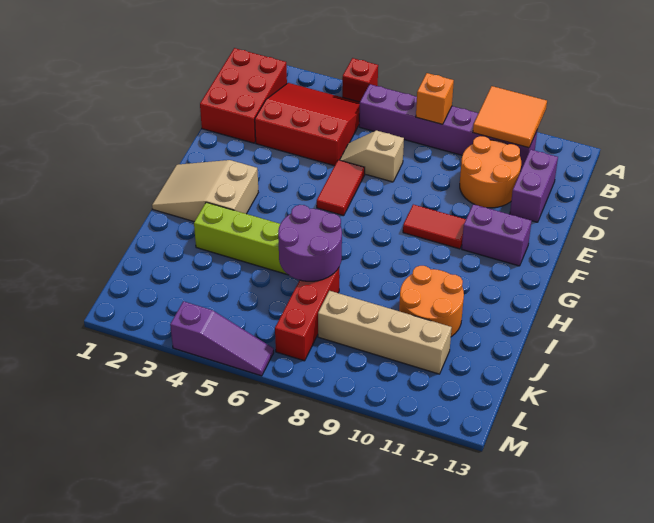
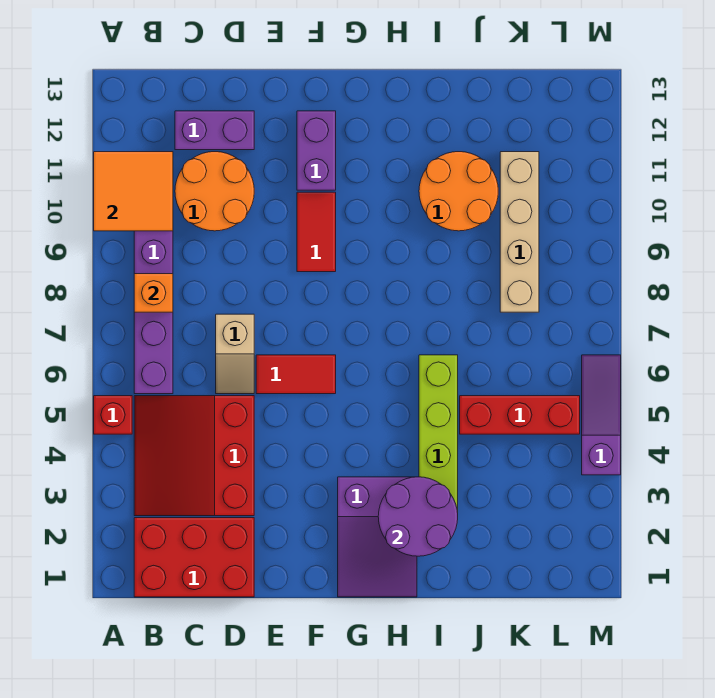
tan 2x3 slope [152,160,258,222] -> purple 2x3 slope [338,477,417,597]
purple 2x2 round brick [278,205,342,281] -> purple 2x2 round brick moved to [378,477,458,556]
red 1x3 brick [275,268,339,361] -> red 1x3 brick moved to [460,396,580,434]

